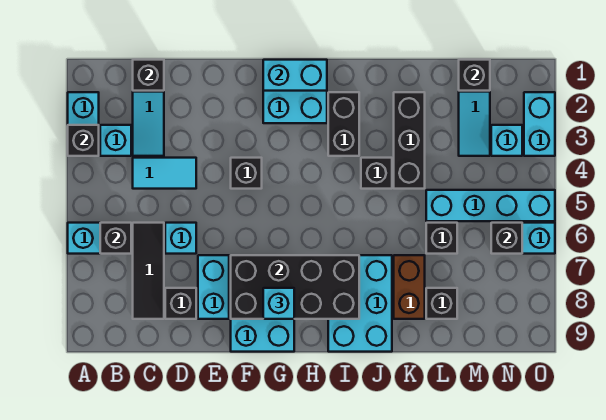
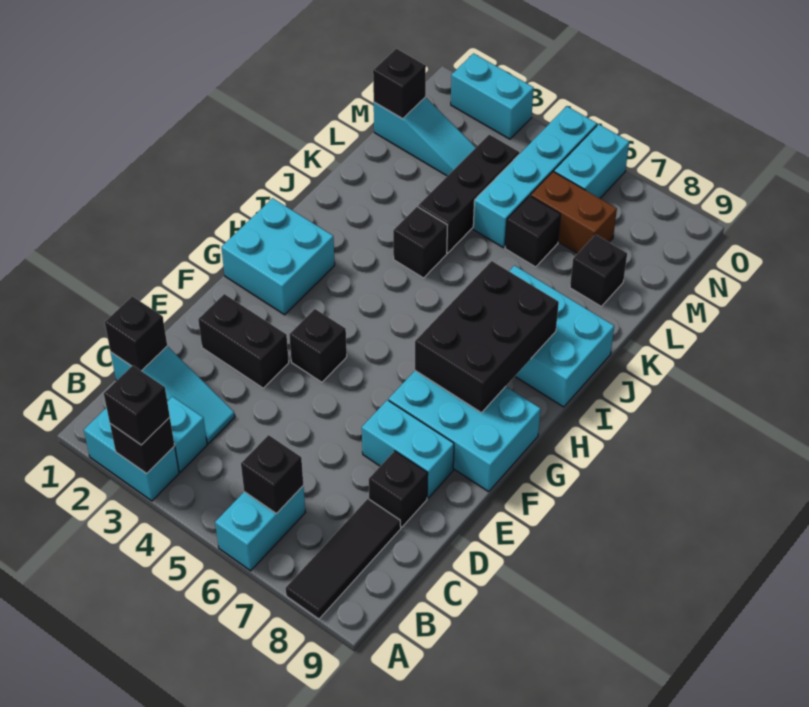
cyan 1x2 tile [133,158,196,189] -> none
black 1x3 tile [133,223,164,319] -> black 1x3 tile turned to [286,499,401,619]
cyan 1x1 brick [165,223,196,254] -> none
black 2x4 brick [231,255,359,319] -> black 2x3 brick [415,261,559,413]
cyan 1x2 brick [263,60,327,91] -> none
cyan 1x1 brick [263,288,294,319] -> none
black 1x2 brick [328,92,359,156] -> black 1x2 brick moved to [198,294,289,388]
black 1x3 brick [394,92,425,189] -> black 1x3 brick turned to [418,134,519,253]
brown 1x2 brick [394,255,425,319] -> brown 1x2 brick moved to [531,172,617,253]
cyan 1x1 brick [491,125,522,156] -> none
black 1x1 brick [491,223,522,254] -> black 1x1 brick moved to [104,366,170,445]

